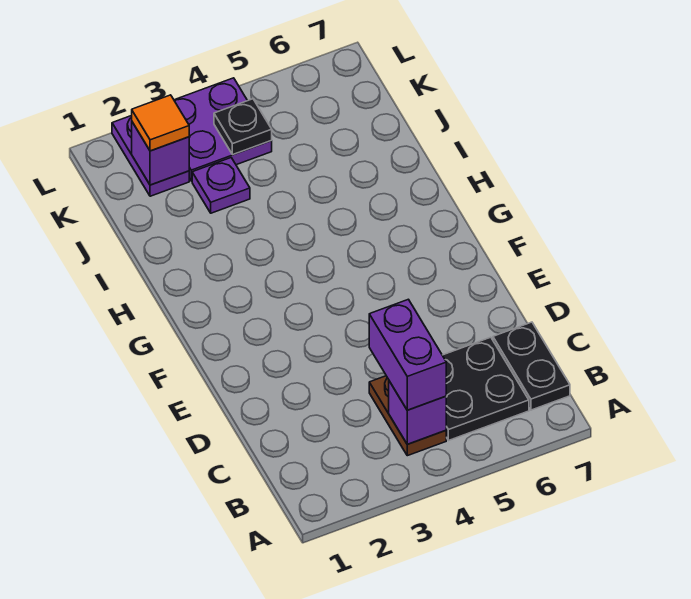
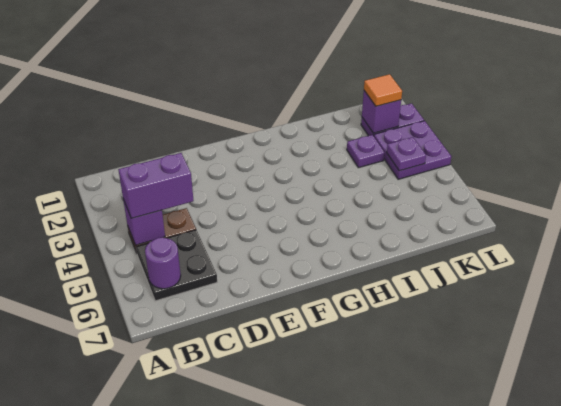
none -> purple 1x1 round brick [145,237,181,289]
black 1x2 plate [493,322,570,410] -> none
black 1x1 plate [214,99,272,155] -> purple 1x1 plate [387,137,426,171]

